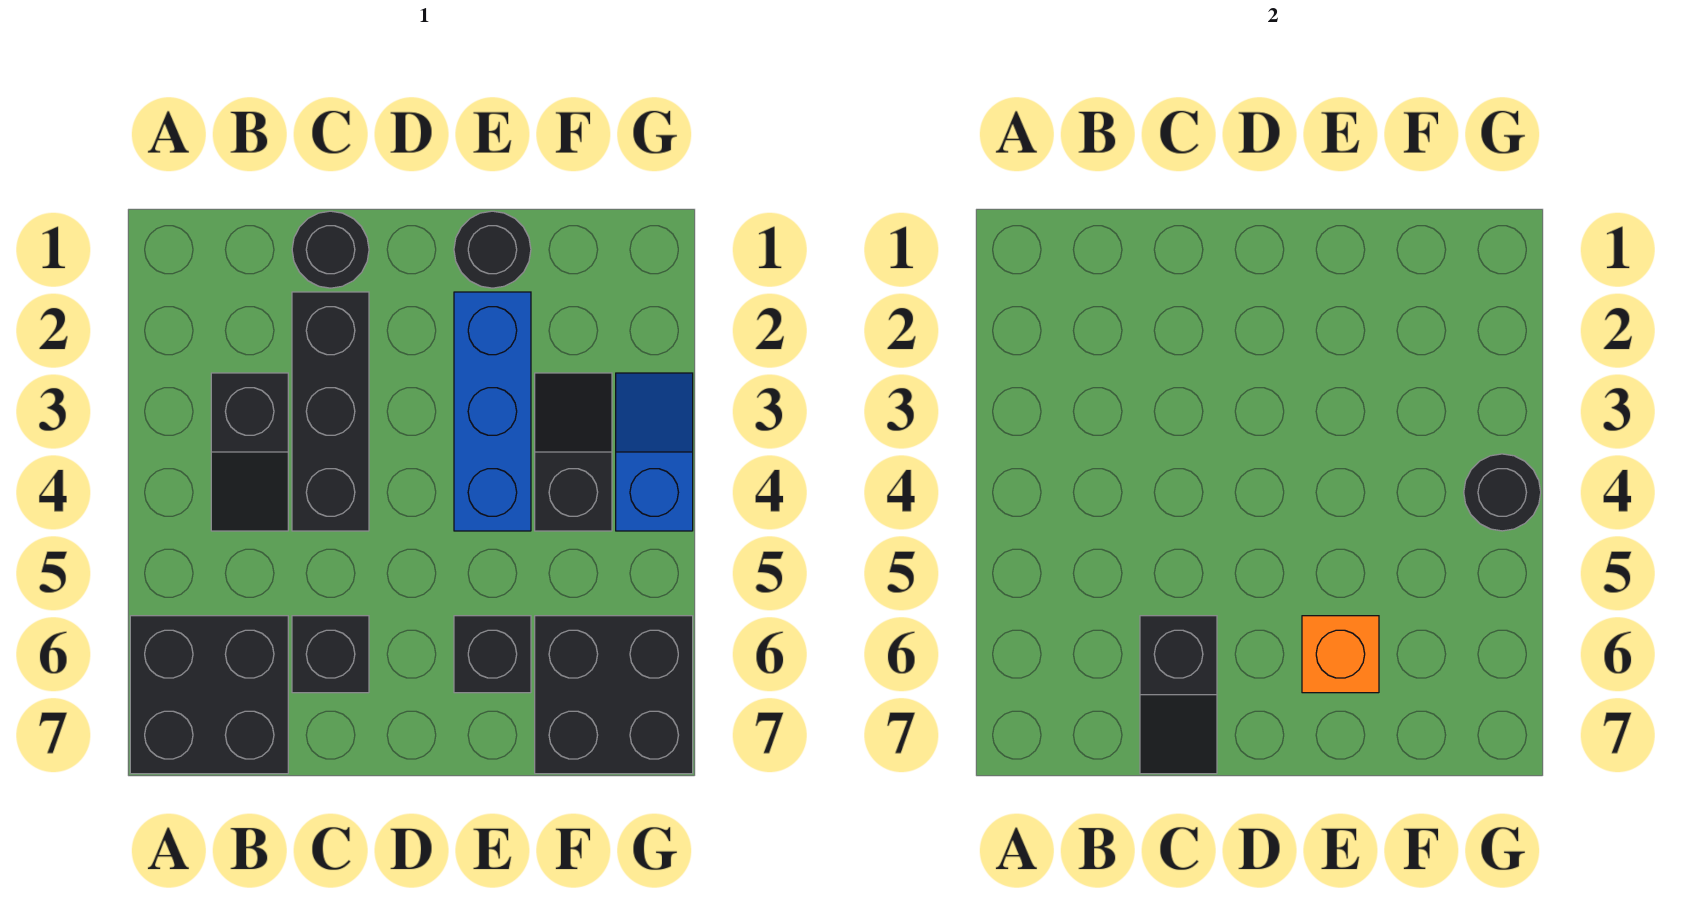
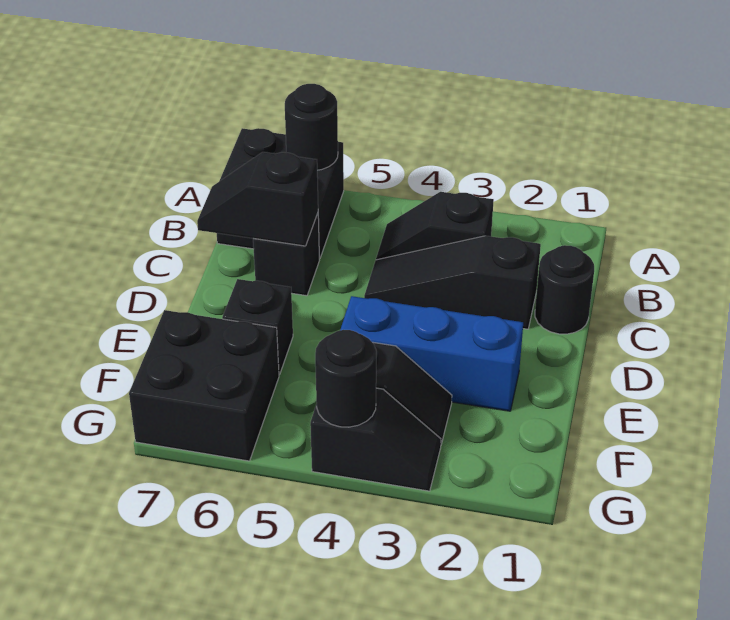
black 1x3 brick [292,292,369,531] -> black 1x3 slope [364,236,541,329]
black 1x1 round brick [454,211,531,288] -> black 1x1 round brick moved to [285,84,338,170]
orange 1x1 brick [1302,616,1379,693] -> none
blue 1x2 slope [616,373,693,531] -> black 1x2 slope [310,388,441,491]

